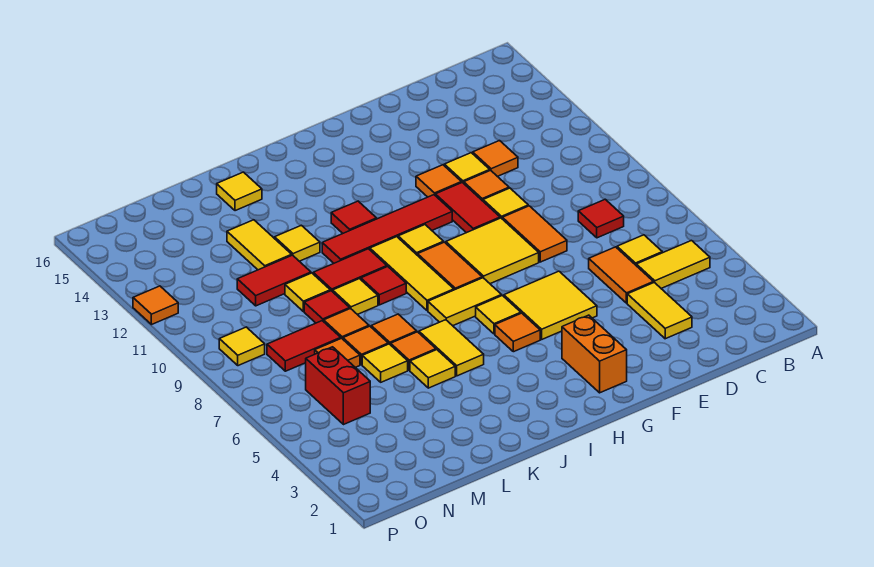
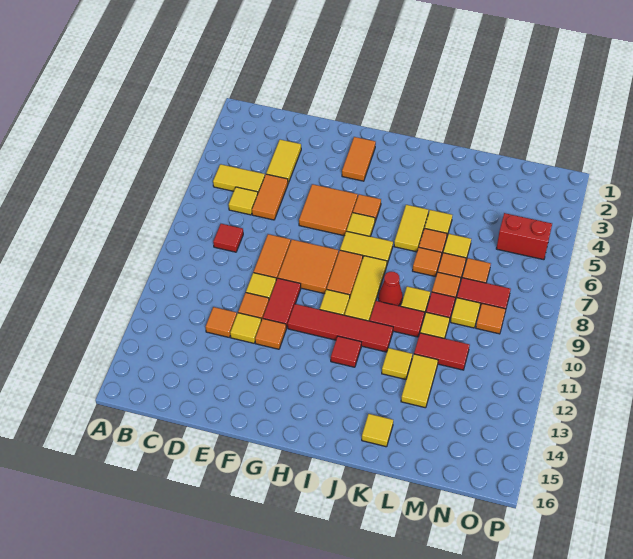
yellow 2x2 tile [504,271,597,339] -> orange 2x2 tile [299,184,358,236]
yellow 2x2 tile [446,218,539,284] -> orange 2x2 tile [278,240,338,294]
orange 1x2 brick [562,315,627,393] -> orange 1x2 tile [342,137,376,181]
red 1x1 tile [361,267,406,305] -> red 1x1 cone [378,272,403,306]
red 1x2 brick [306,347,370,425] -> red 1x2 brick turned to [496,213,552,260]
yellow 1x1 tile [219,327,265,366] -> yellow 1x1 tile moved to [451,298,480,328]
orange 1x1 tile [133,286,178,325] -> orange 1x1 tile moved to [476,303,506,334]

